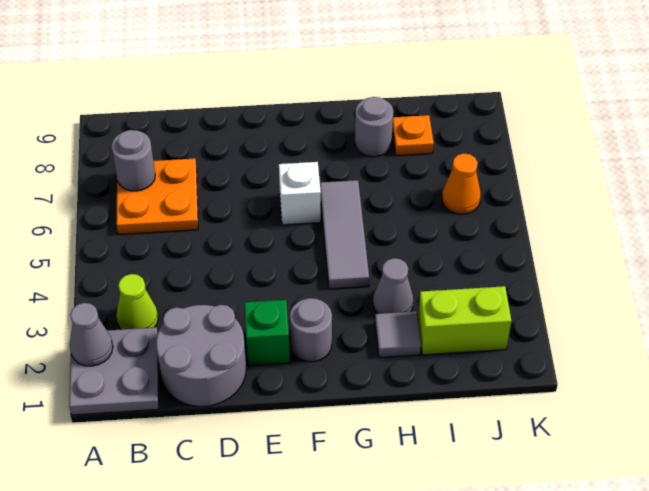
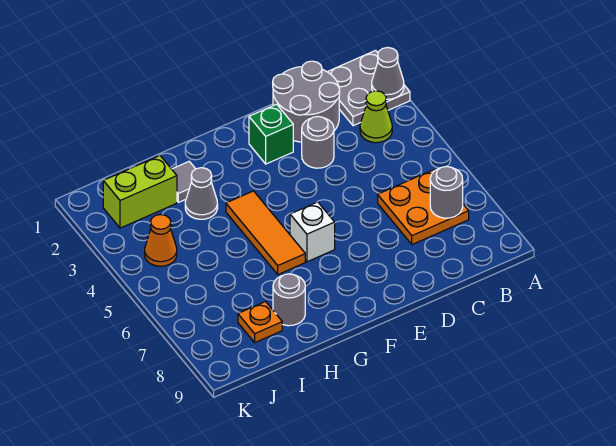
grey 1x1 round brick [290,298,332,362] -> grey 1x1 round brick moved to [302,116,334,168]
grey 1x3 tile [320,180,369,289] -> orange 1x3 tile [226,191,305,274]
orange 1x1 cone [442,153,481,214] -> orange 1x1 cone moved to [145,215,177,266]

